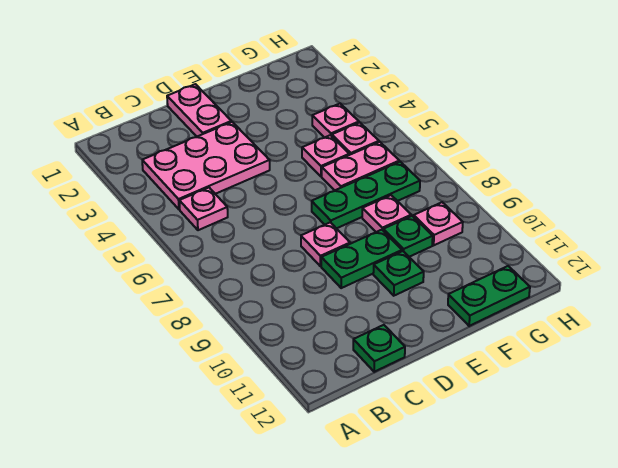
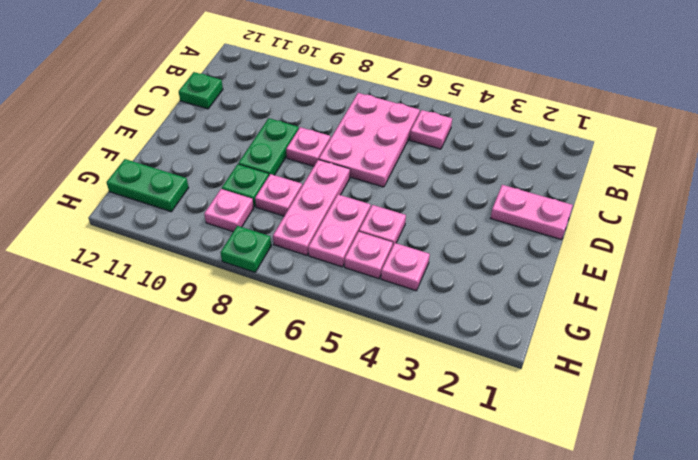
pink 2x3 plate [142,122,270,209] -> pink 2x3 plate moved to [319,93,420,187]
green 1x3 plate [312,162,420,229] -> pink 1x3 plate [273,160,350,255]
green 1x1 plate [373,251,424,296] -> green 1x1 plate moved to [221,226,271,272]
green 1x2 plate [448,266,530,326] -> green 1x2 plate turned to [107,159,189,212]

